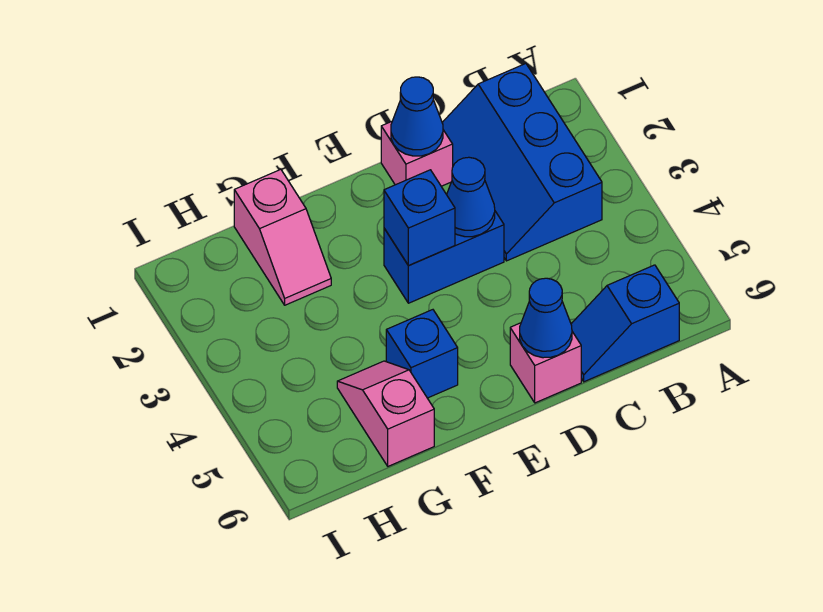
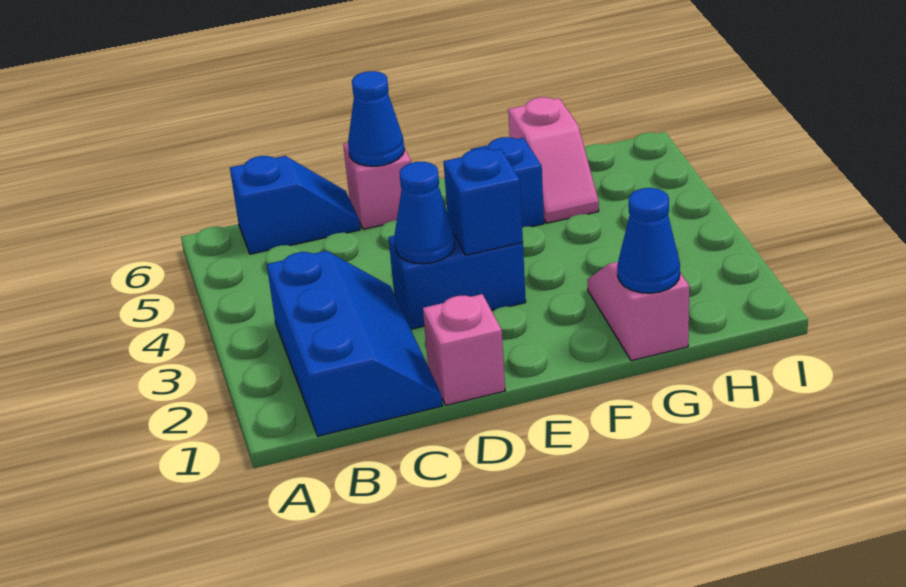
blue 1x1 cone [391,77,443,156] -> blue 1x1 cone moved to [617,188,680,293]

